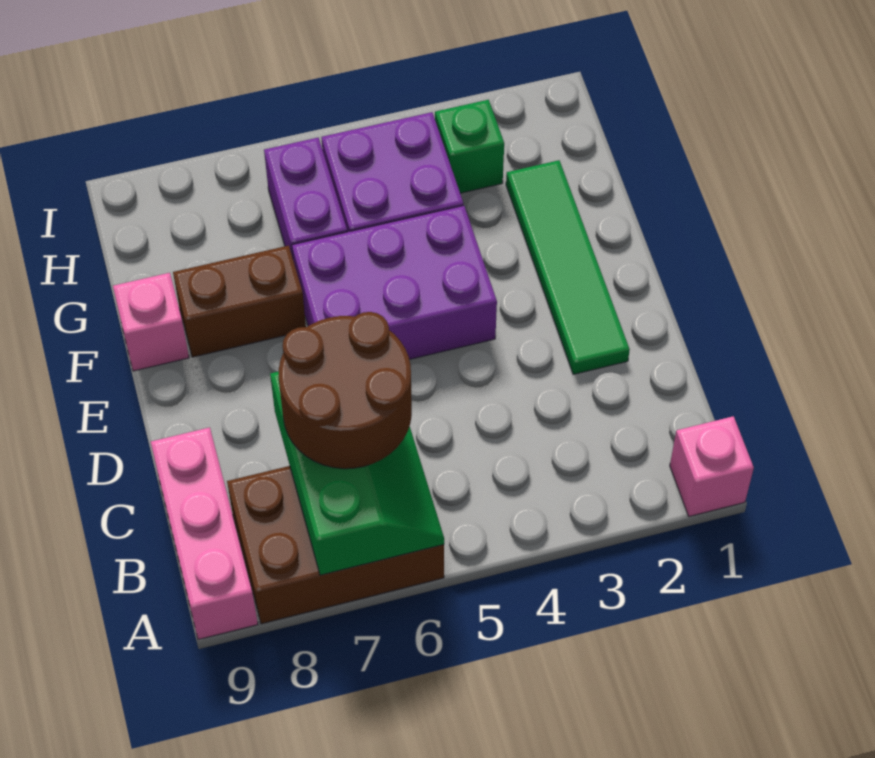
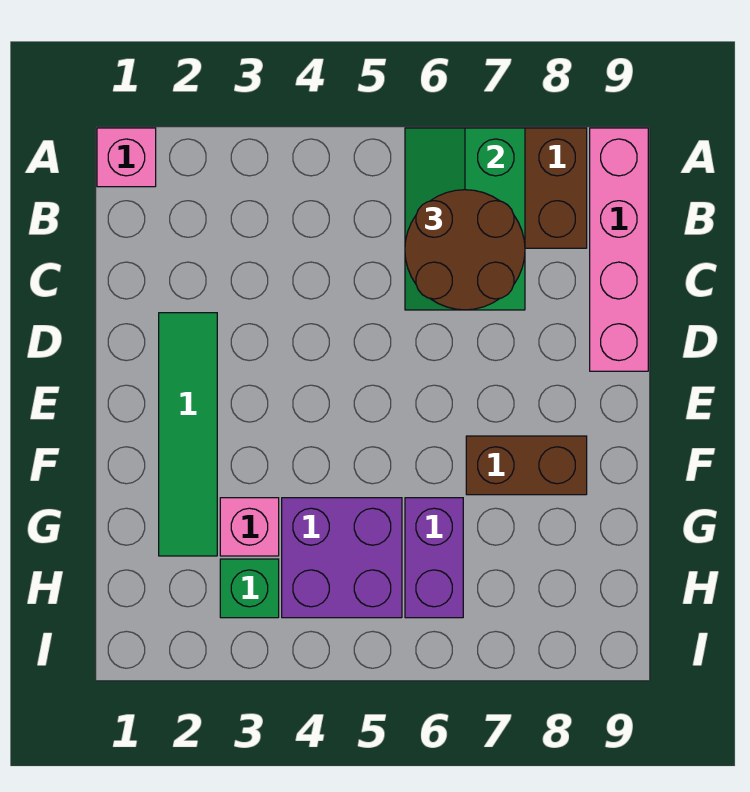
pink 1x3 brick [151,427,258,640] -> pink 1x4 brick [590,128,648,371]
purple 2x3 brick [292,205,497,359] -> none
pink 1x1 brick [113,273,189,371] -> pink 1x1 brick moved to [220,498,279,556]

